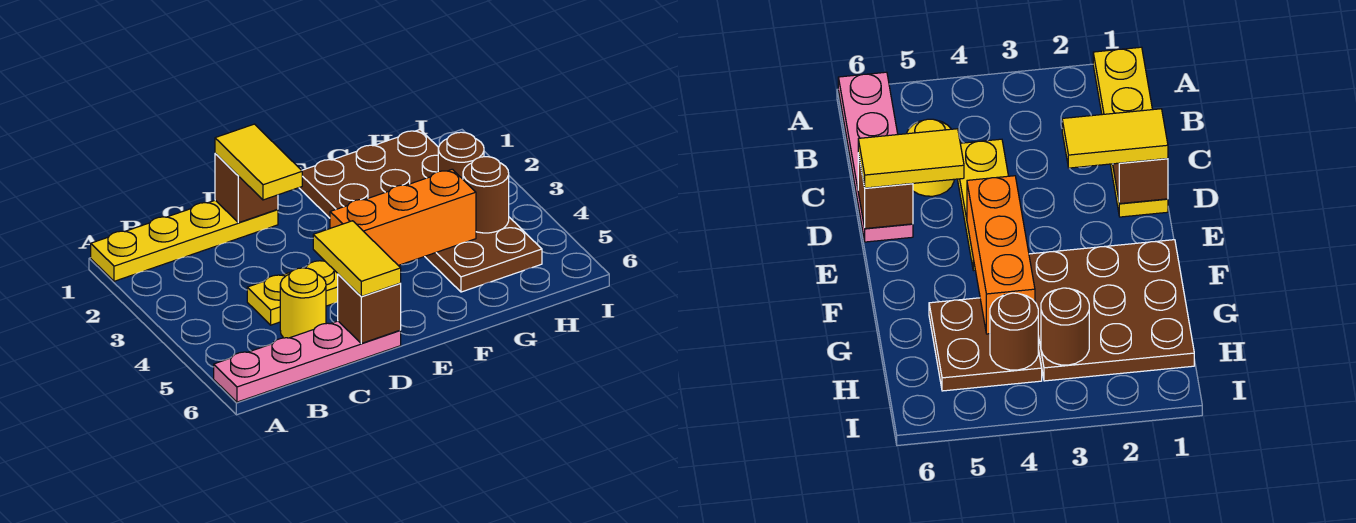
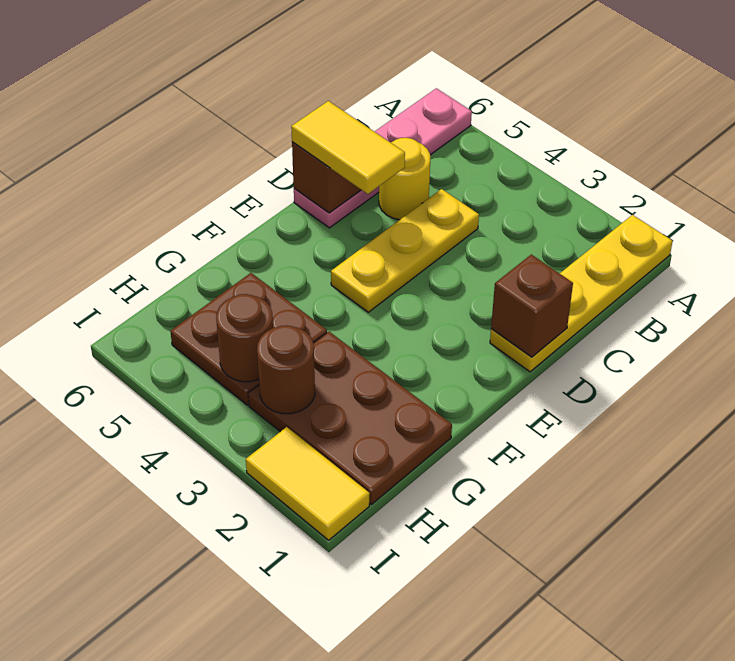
yellow 1x2 tile [215,124,302,200] -> yellow 1x2 tile moved to [246,427,370,540]
orange 1x3 brick [330,169,476,265] -> none
brown 3x3 plate [299,130,439,218] -> brown 2x3 plate [248,332,452,504]

